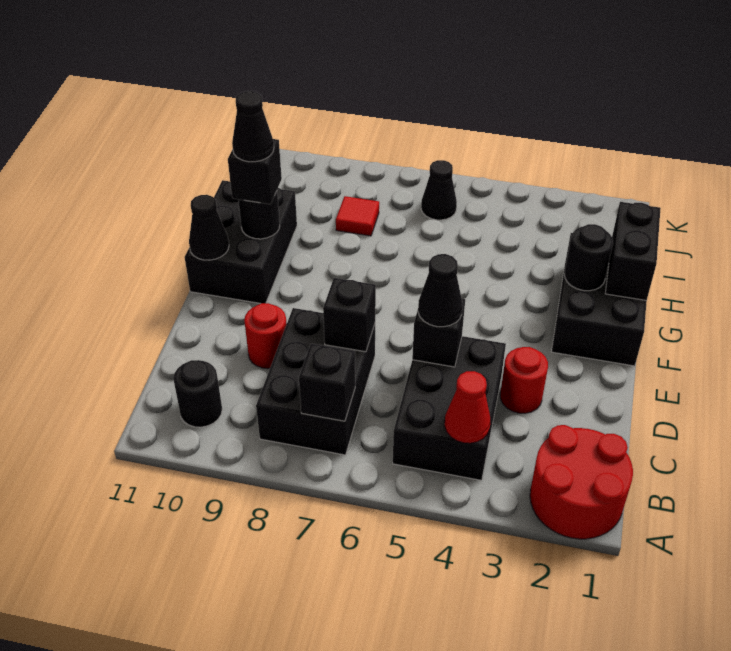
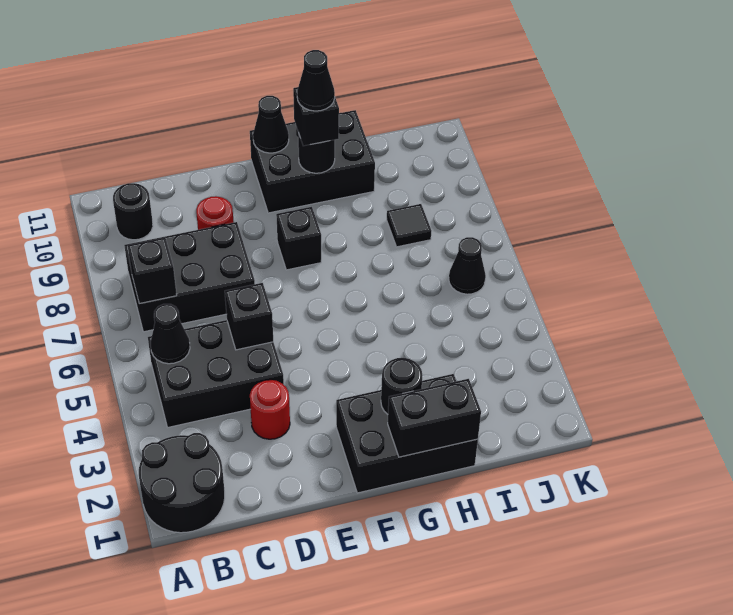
red 2x2 round brick [530,425,633,539] -> black 2x2 round brick [139,433,225,533]
red 1x1 cone [445,371,490,443] -> none
black 1x1 cone [418,254,463,327] -> black 1x1 cone moved to [151,304,190,364]
black 1x1 brick [323,278,376,352] -> black 1x1 brick moved to [276,207,321,270]
red 1x1 tile [336,196,379,236] -> black 1x1 tile [387,204,431,247]

